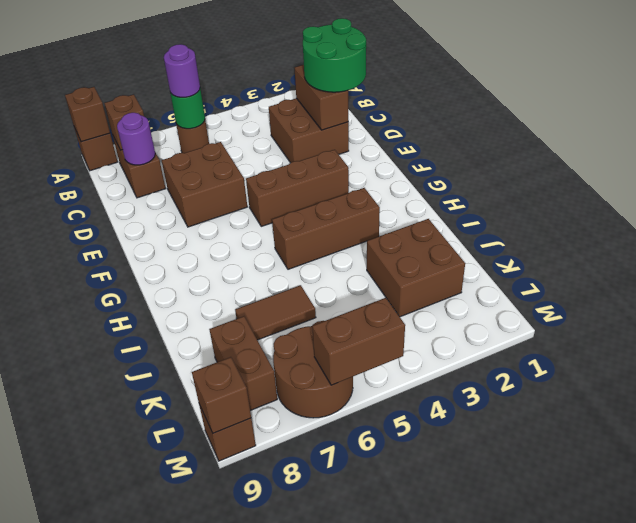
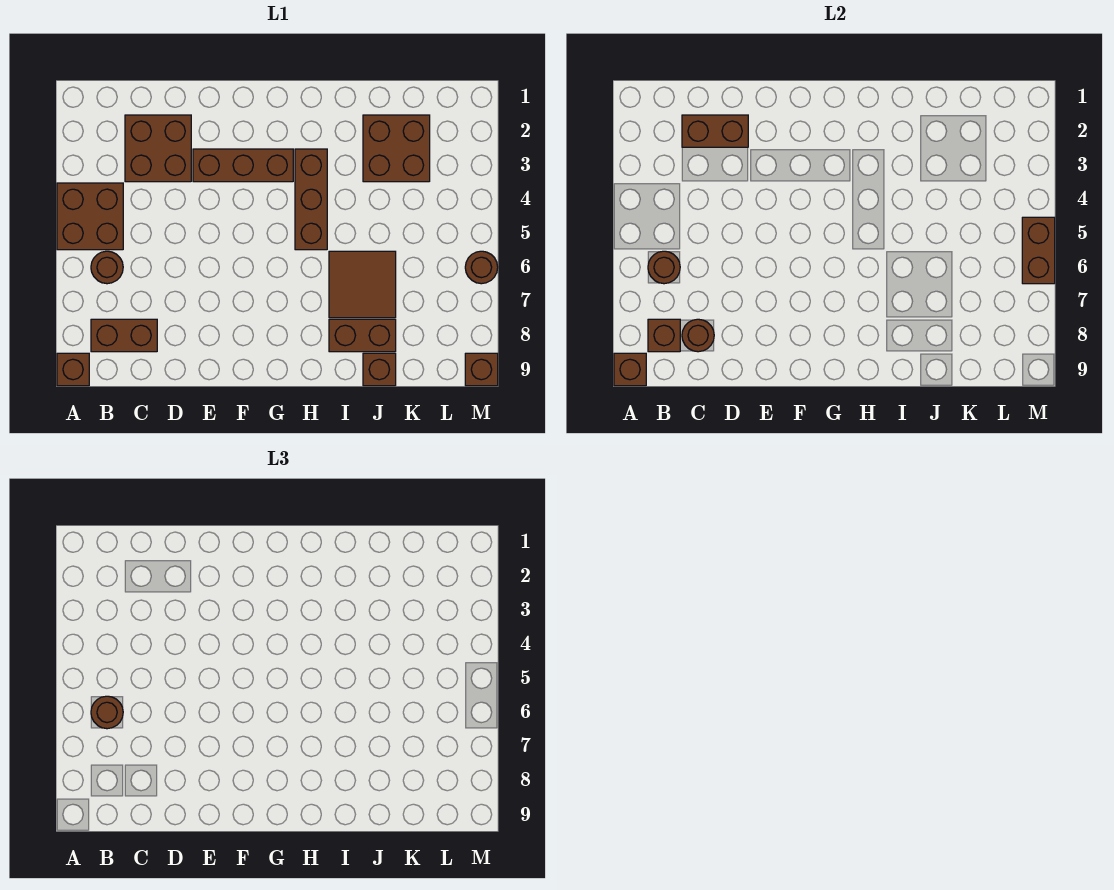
green 1x1 round brick [170,89,205,129] -> brown 1x1 round brick [648,251,680,284]
purple 1x1 round brick [164,44,200,97] -> brown 1x1 round brick [91,696,123,729]
green 2x2 round brick [303,18,366,92] -> none
purple 1x1 round brick [117,113,155,165] -> brown 1x1 round brick [682,319,714,352]
brown 2x2 brick [162,142,247,227] -> brown 2x2 brick moved to [57,183,123,250]
brown 1x3 brick [246,150,349,226] -> brown 1x3 brick turned to [193,149,293,182]
brown 1x2 tile [235,285,316,340] -> brown 2x2 tile [329,251,396,318]
brown 1x2 brick [209,316,277,411] -> brown 1x2 brick moved to [329,319,396,352]
brown 2x2 round brick [273,321,353,418] -> brown 1x1 round brick [465,251,498,284]
brown 1x1 brick [192,357,251,433] -> brown 1x1 brick moved to [363,353,396,386]

